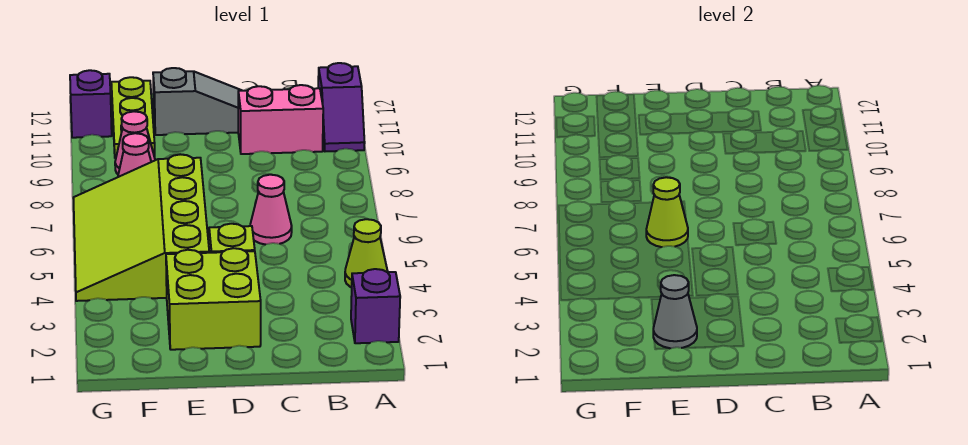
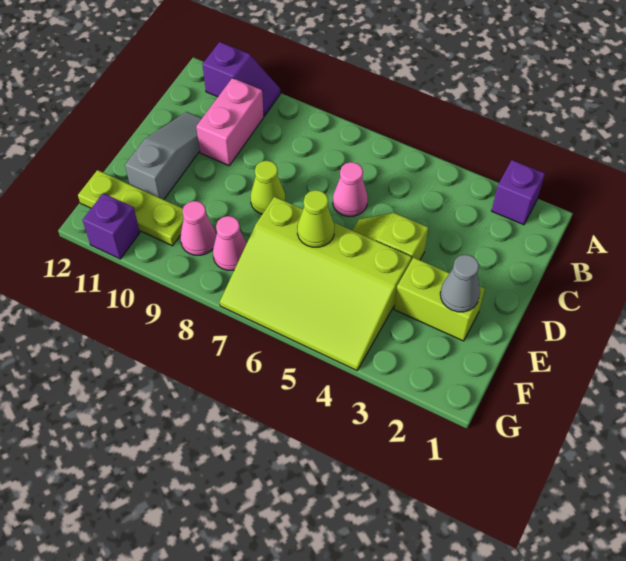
lime 1x1 cone [345,219,388,288] -> lime 1x1 cone moved to [250,161,285,214]
lime 2x2 brick [166,248,261,350] -> lime 1x2 brick [394,258,485,341]

